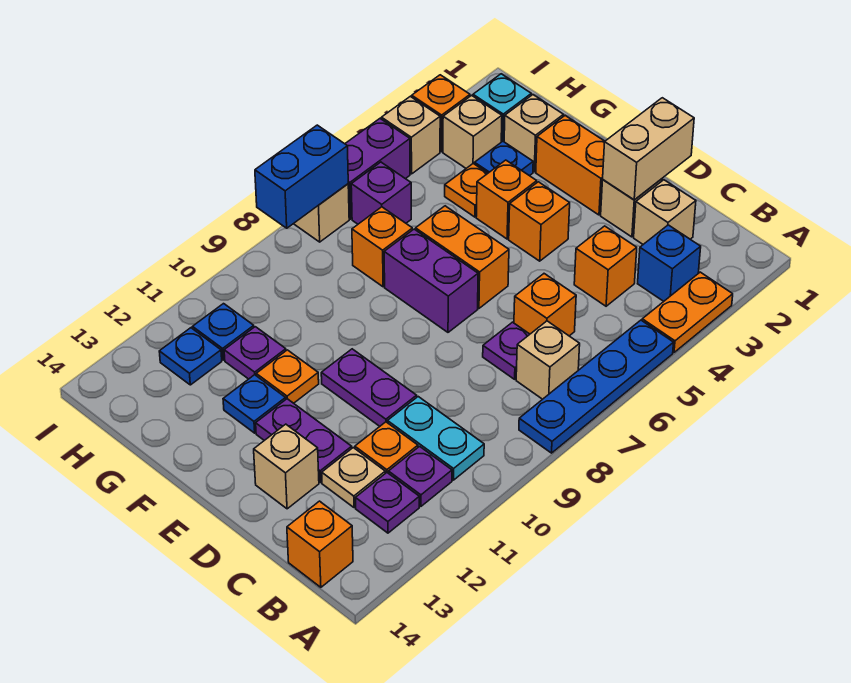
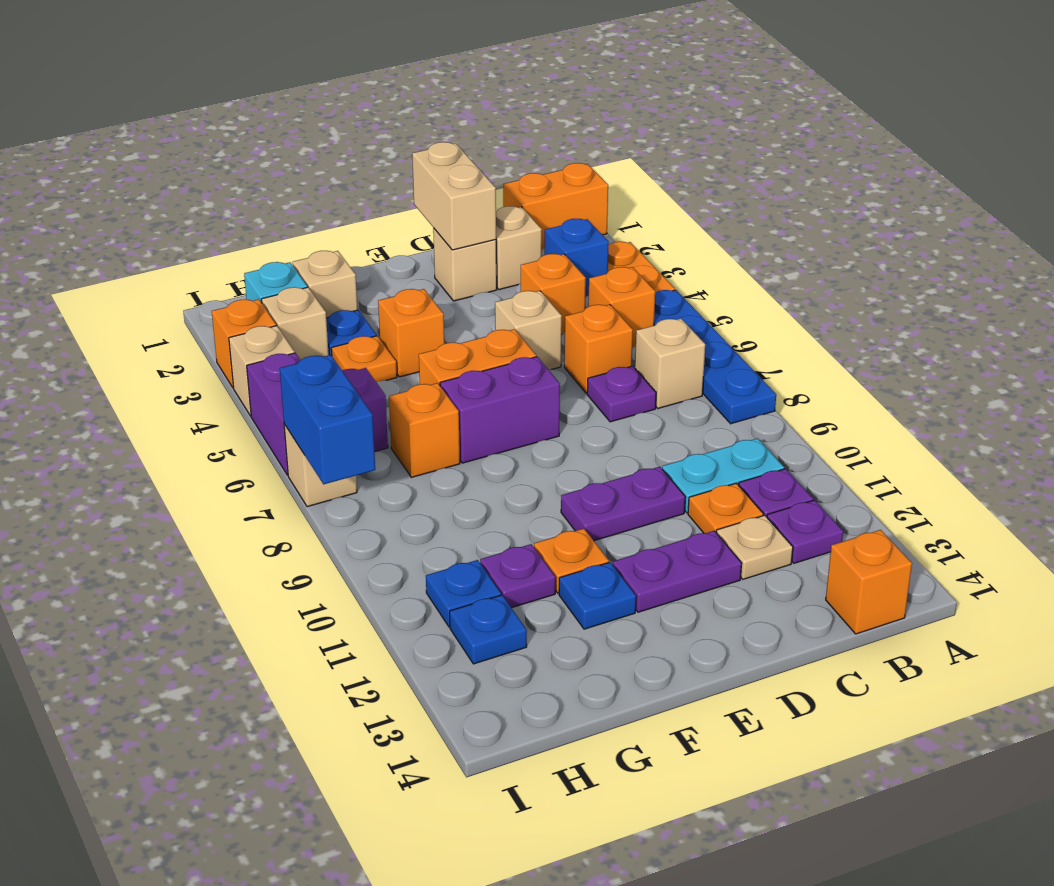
tan 1x1 brick [254,424,319,509] -> tan 1x1 brick moved to [495,291,562,370]
orange 1x2 brick [536,116,605,215] -> orange 1x2 brick moved to [503,163,608,250]
orange 1x1 brick [509,182,570,261] -> orange 1x1 brick moved to [588,267,655,348]

